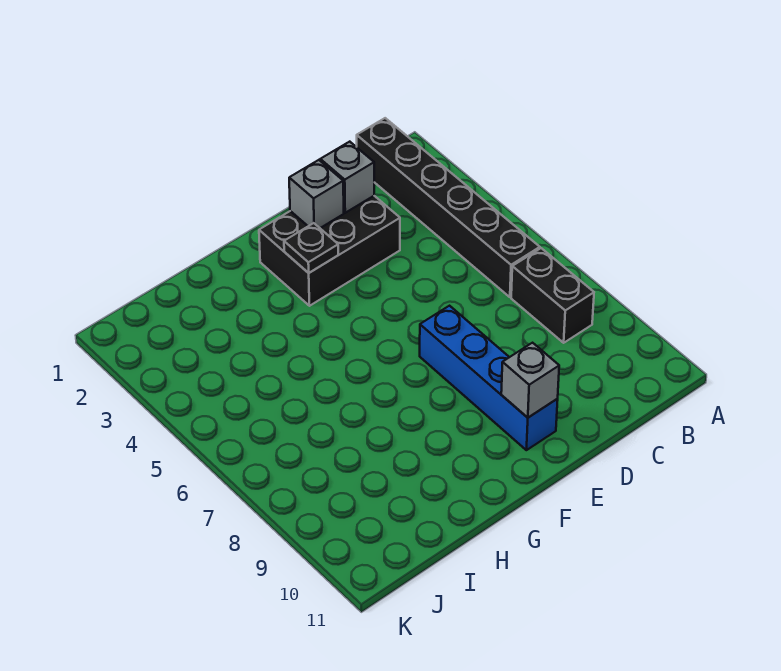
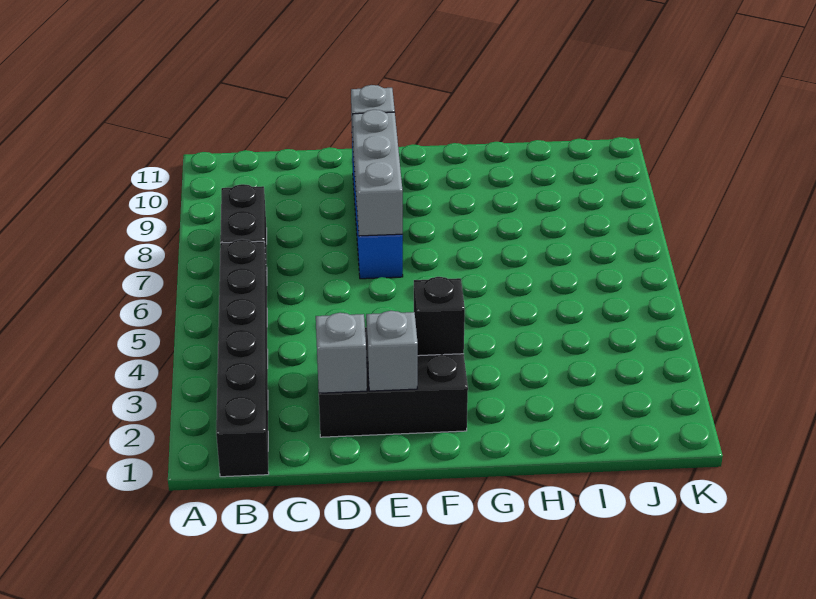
none -> grey 1x3 brick [353,110,403,236]
black 1x1 plate [284,223,338,273] -> black 1x1 brick [414,277,465,356]

